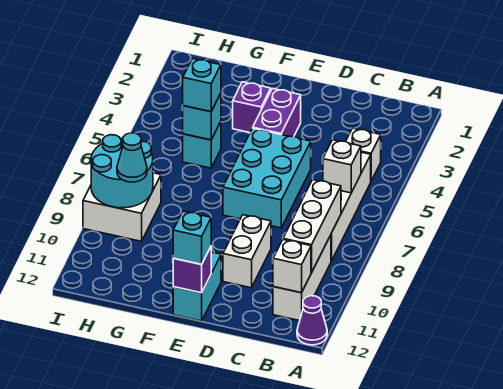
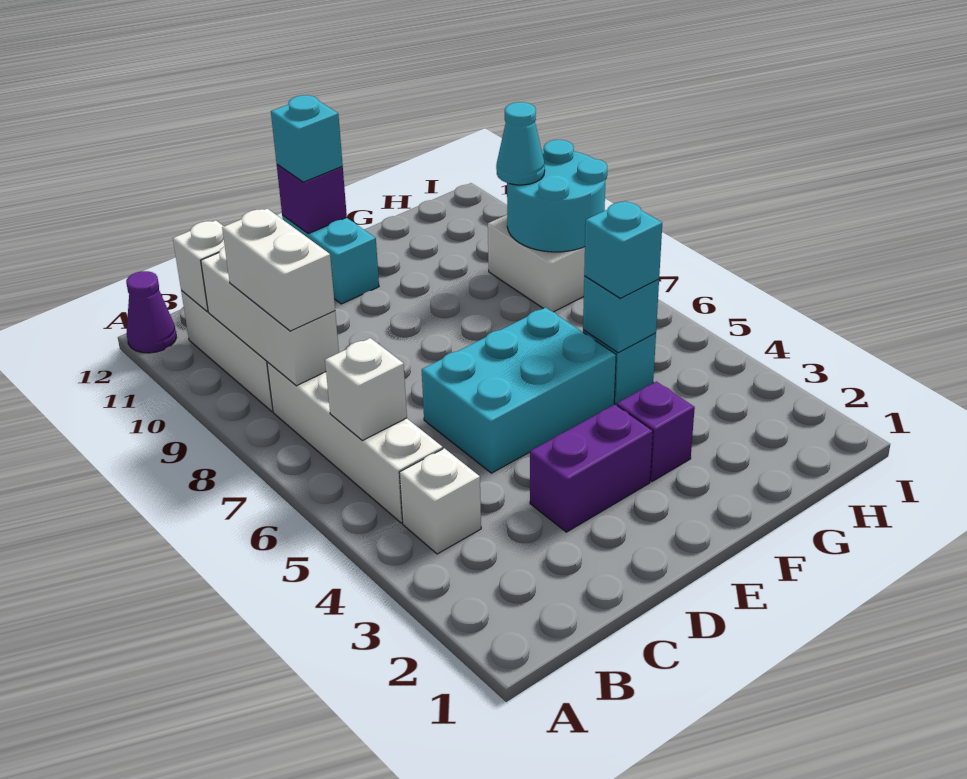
cyan 2x3 brick [223,128,311,228] -> cyan 2x3 brick turned to [422,308,616,473]
white 1x2 brick [223,215,271,288] -> white 1x2 brick moved to [222,209,335,331]
purple 1x2 brick [253,88,301,136] -> purple 1x2 brick turned to [530,404,653,532]

